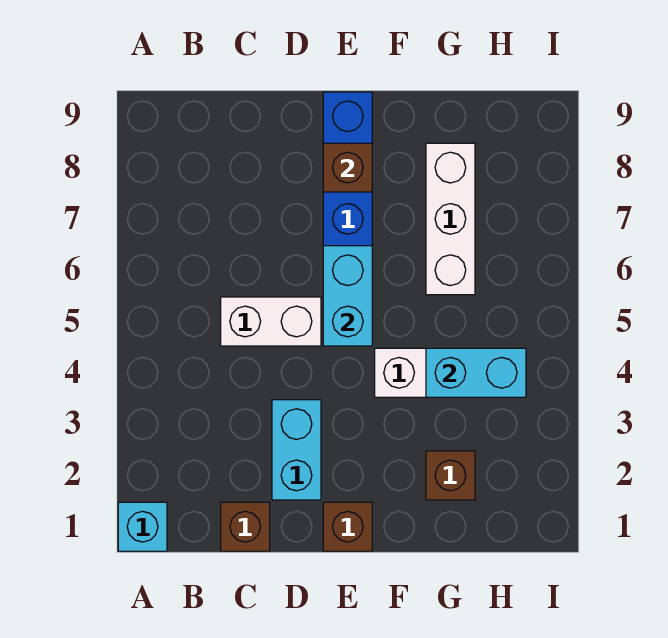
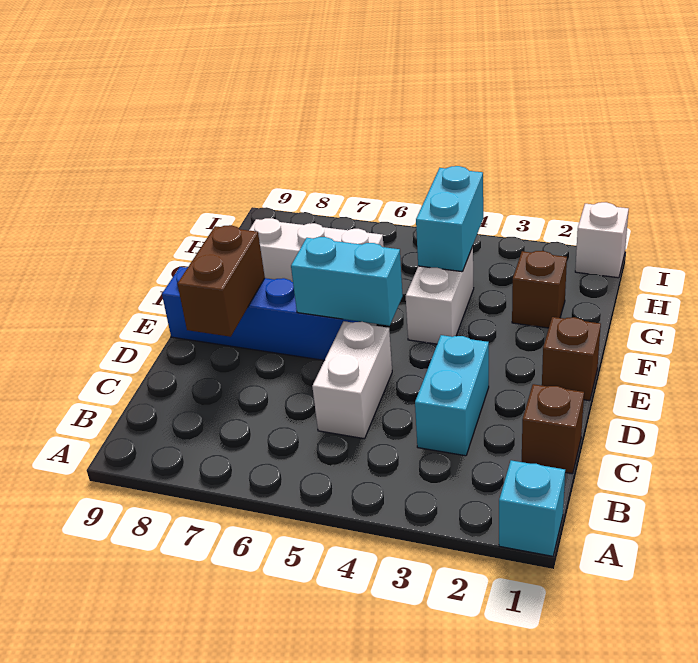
cyan 1x2 brick [272,400,321,500] -> cyan 1x2 brick turned to [415,335,489,456]
brown 1x1 brick [323,143,372,192] -> brown 1x2 brick [177,225,265,337]
none -> white 1x1 brick [575,202,629,278]

